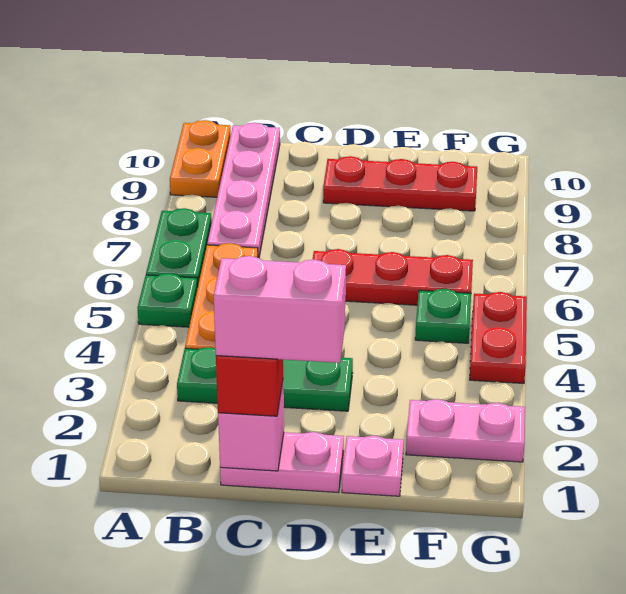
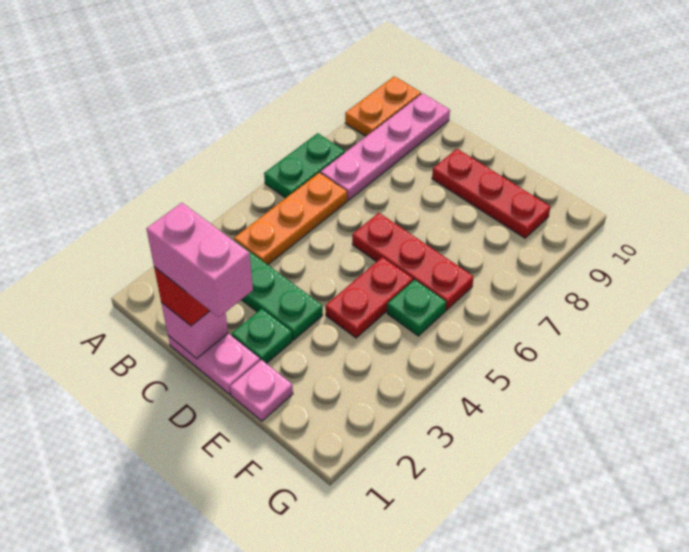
green 1x1 plate [138,273,198,327] -> green 1x1 plate moved to [232,309,292,364]
pink 1x2 plate [406,399,525,462] -> none
red 1x2 plate [470,292,527,383] -> red 1x2 plate moved to [325,257,413,338]

